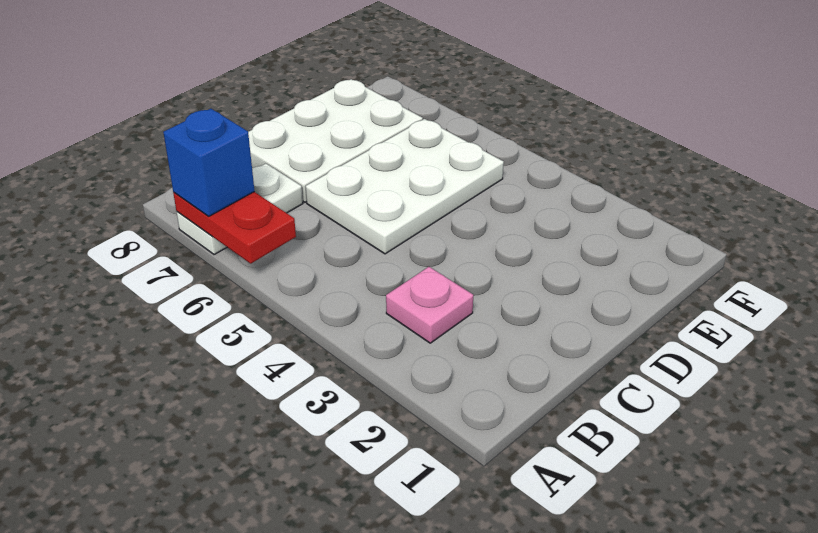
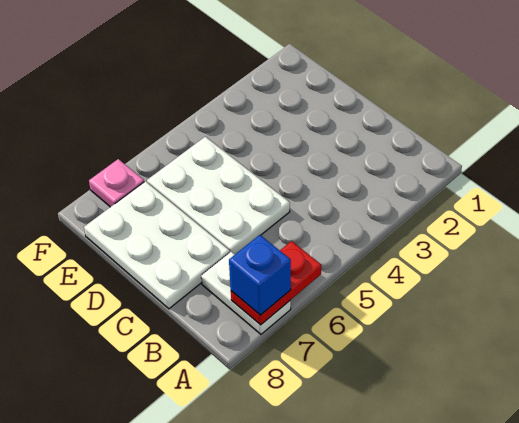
pink 1x1 plate [386,267,473,343] -> pink 1x1 plate moved to [89,159,144,207]

